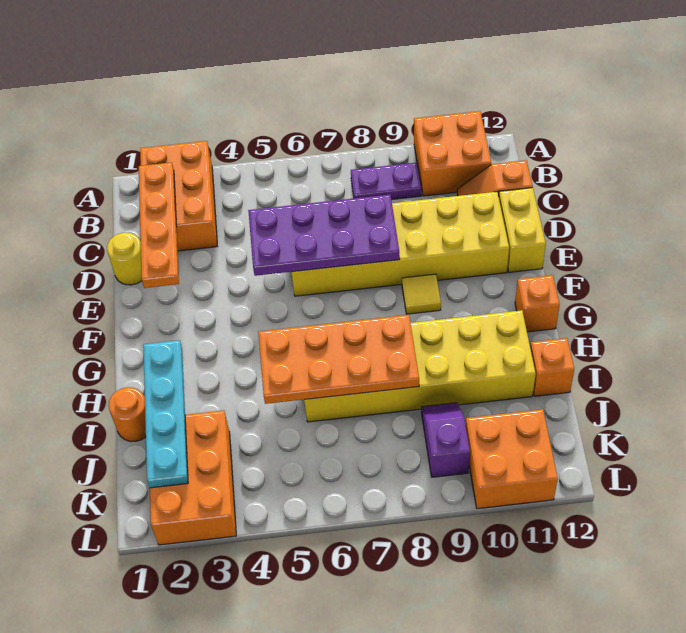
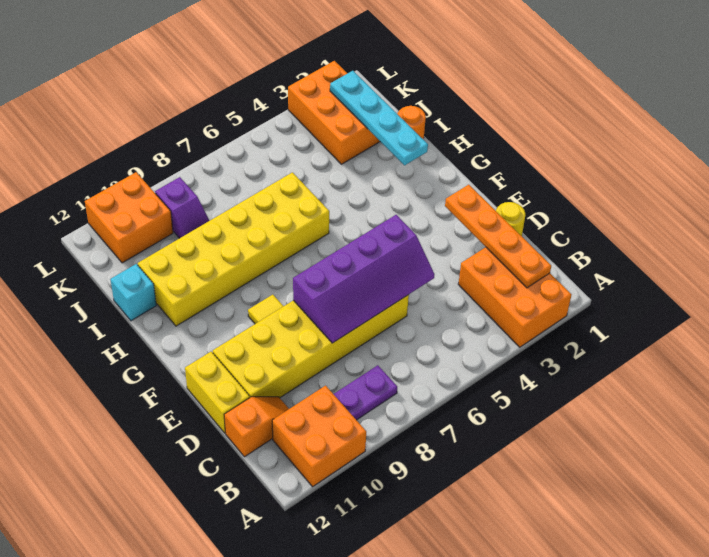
purple 2x4 plate [248,195,400,276] -> purple 2x4 slope [293,215,434,343]
orange 1x1 brick [515,275,560,332] -> none
orange 2x4 plate [258,315,419,404] -> none
orange 1x1 brick [530,338,574,396] -> cyan 1x1 brick [110,264,156,321]

